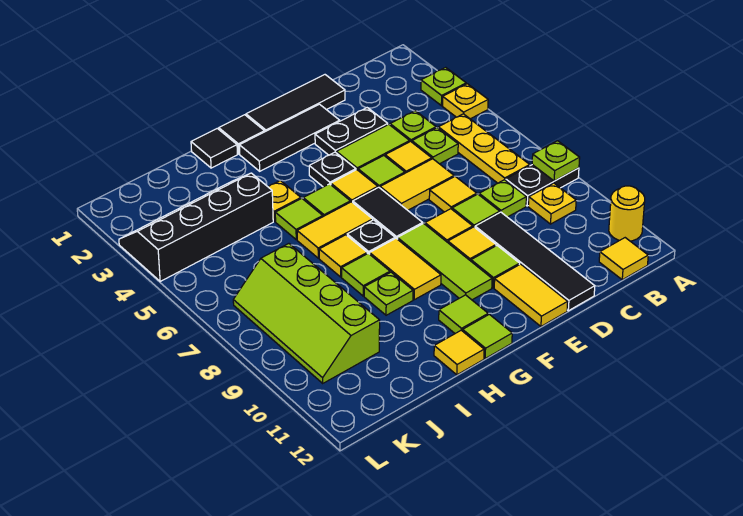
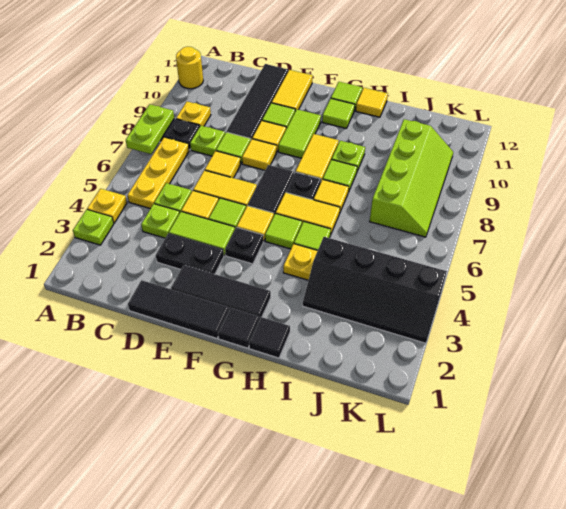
lime 1x1 plate [532,141,580,181] -> lime 1x2 plate [126,104,174,154]
yellow 1x1 tile [599,238,648,280] -> none
lime 1x3 tile [398,223,492,300] -> lime 1x2 tile [278,109,321,158]

